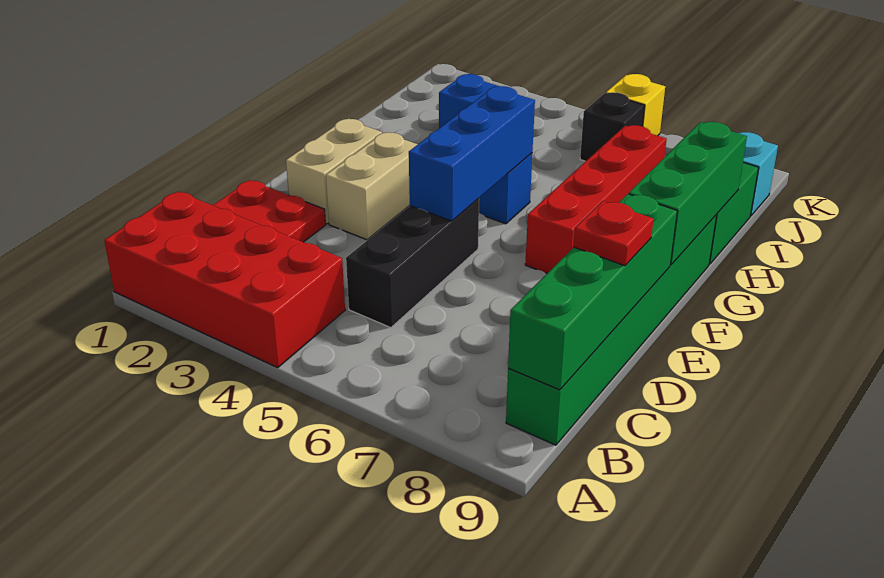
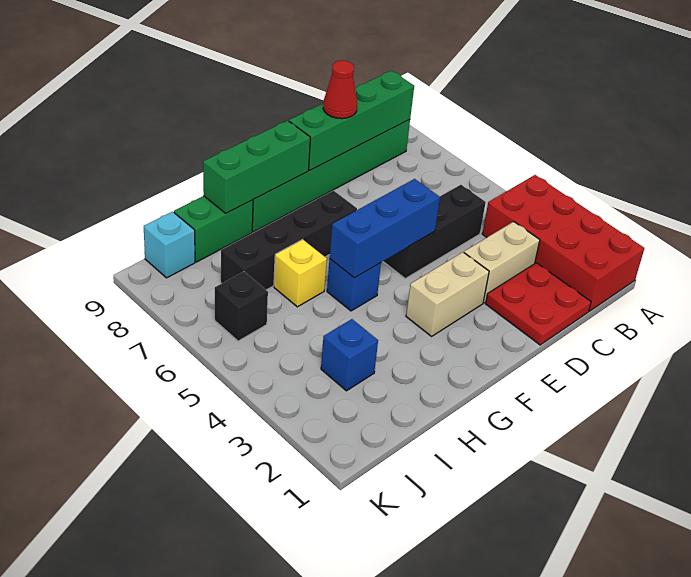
red 1x1 plate [573,201,653,266] -> red 1x1 cone [323,61,357,119]
tan 1x2 brick [286,119,382,224] -> tan 1x2 brick moved to [464,222,540,303]
red 1x4 brick [525,125,667,273] -> black 1x4 brick [221,191,357,290]
yellow 1x1 brick [606,74,665,136] -> yellow 1x1 brick moved to [274,239,327,307]

